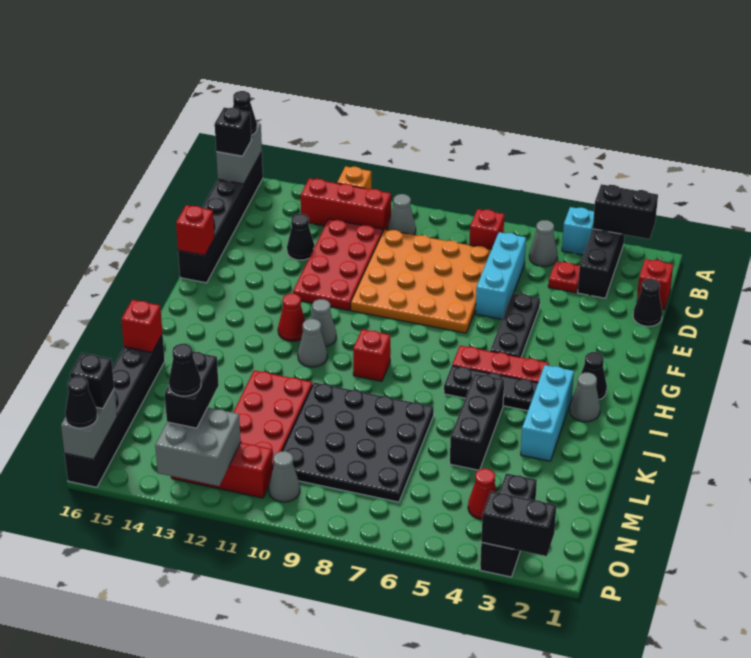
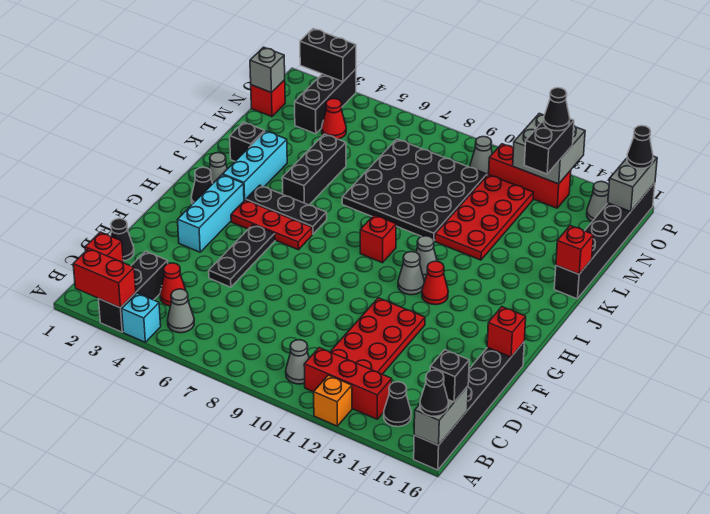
black 1x2 brick [593,184,658,239] -> red 1x2 brick [73,248,136,308]
red 1x1 brick [469,209,504,249] -> red 1x1 brick moved to [251,80,285,117]
red 1x1 plate [548,261,580,293] -> red 1x1 cone [160,263,186,306]
cyan 1x3 brick [475,232,526,319] -> cyan 1x3 brick moved to [178,175,244,252]
orange 4x4 plate [351,229,491,333] -> none
black 1x1 cone [287,214,315,260] -> black 1x1 cone moved to [384,382,411,427]
none -> grey 1x1 brick [250,47,285,93]
none -> grey 1x1 cone [587,181,609,221]
black 1x1 brick [70,353,114,409] -> black 1x1 brick moved to [230,122,265,161]

